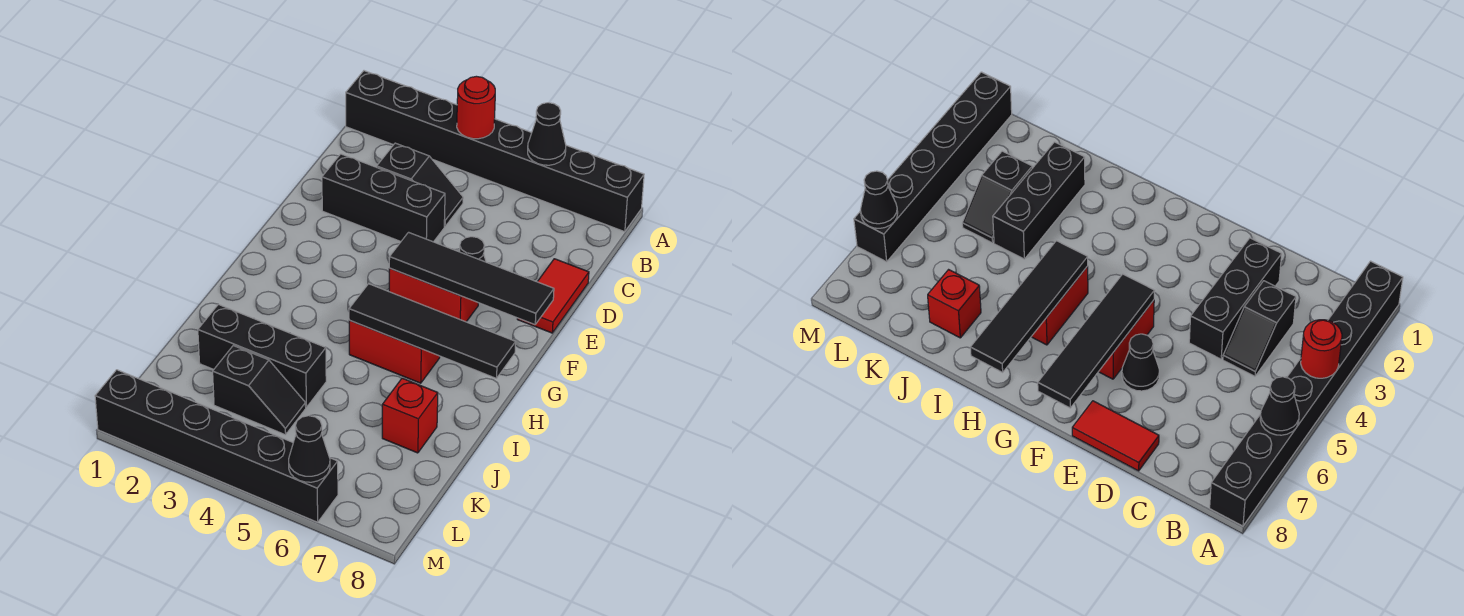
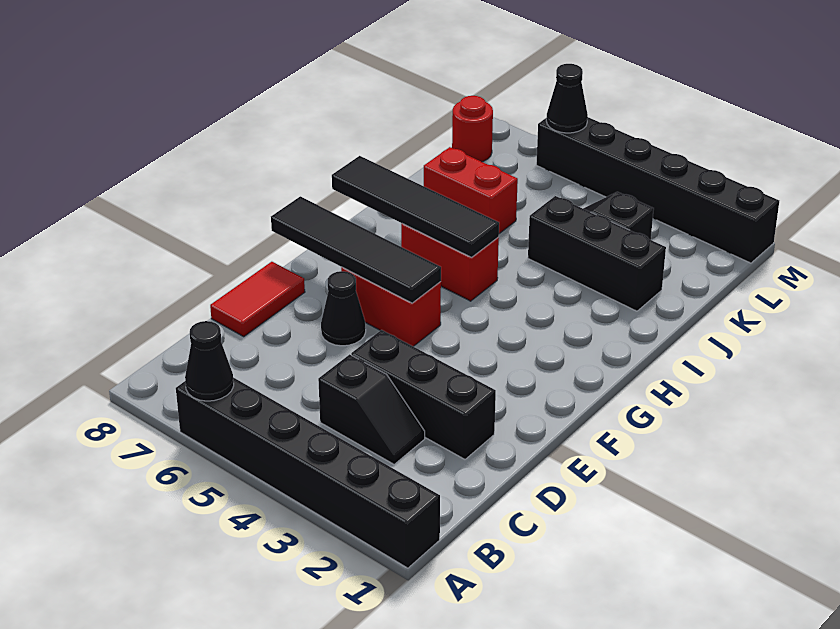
black 1x8 brick [346,71,644,232] -> black 1x6 brick [176,377,440,568]
red 1x1 round brick [457,76,495,139] -> red 1x1 round brick moved to [452,96,493,162]
black 1x2 slope [377,143,463,226] -> black 1x2 slope turned to [318,354,425,464]
red 1x1 brick [382,378,438,453] -> red 1x2 brick [424,147,518,234]

